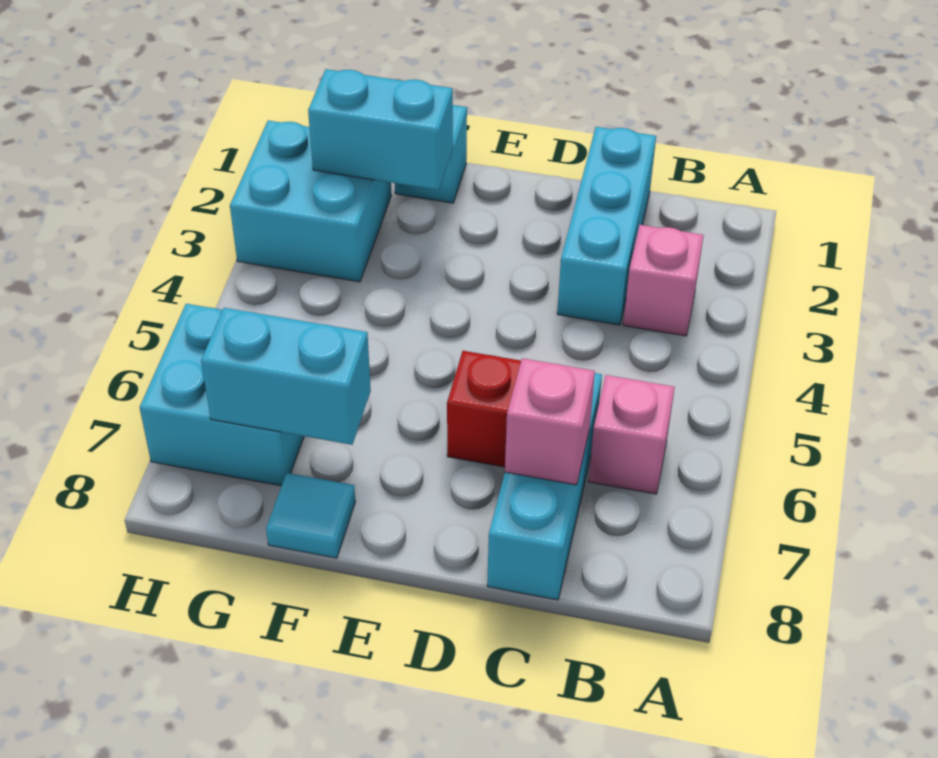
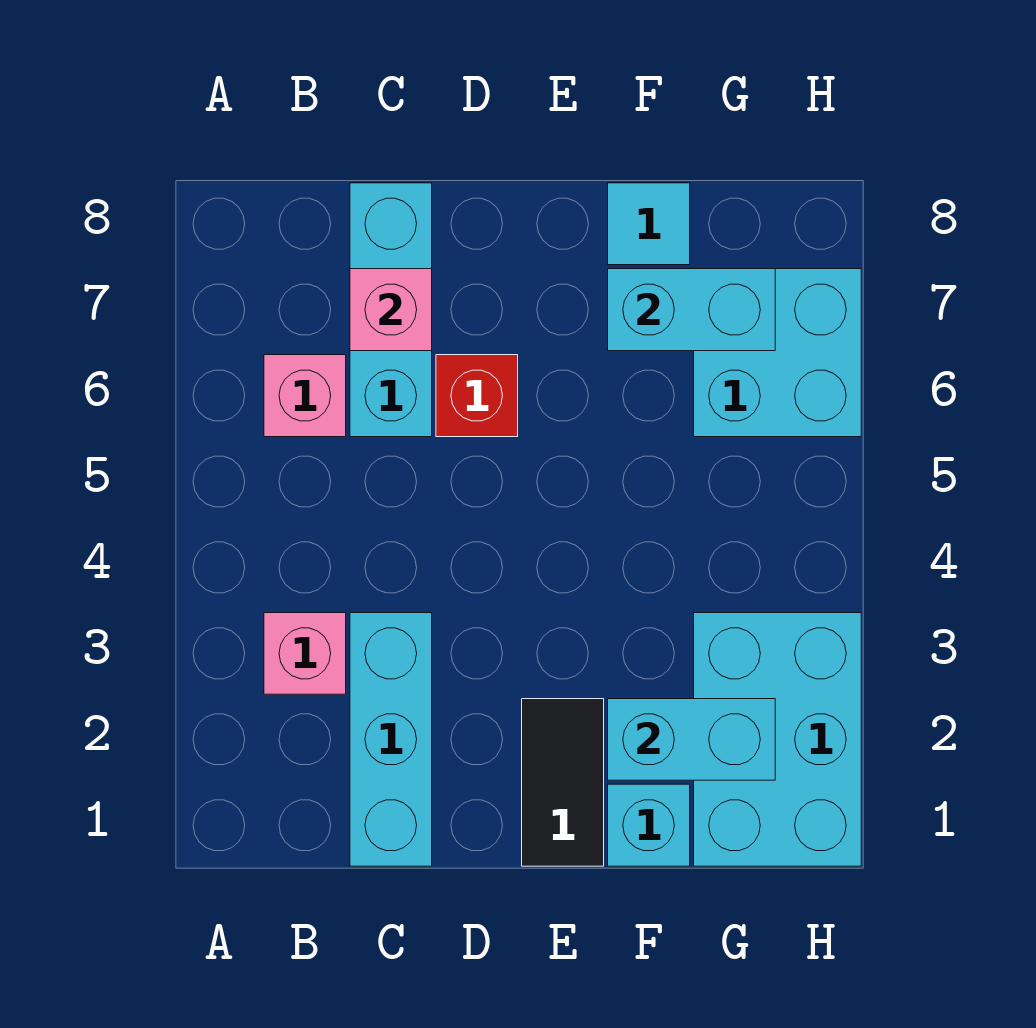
none -> black 1x2 tile [522,699,604,866]
cyan 2x2 brick [230,121,392,282] -> cyan 2x3 brick [694,613,861,866]

